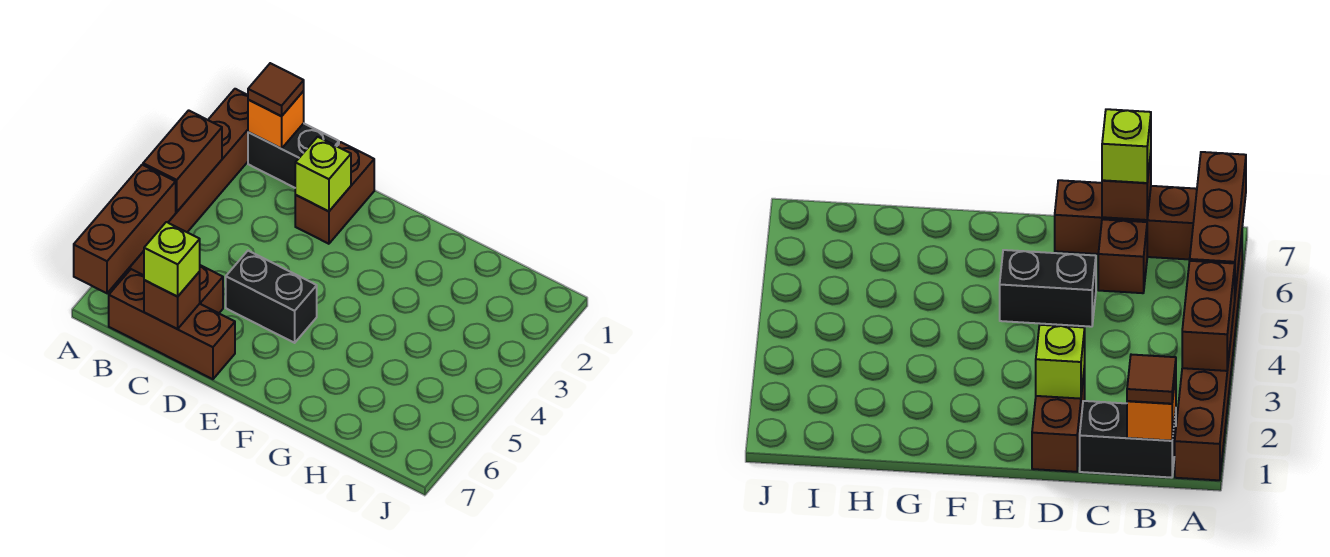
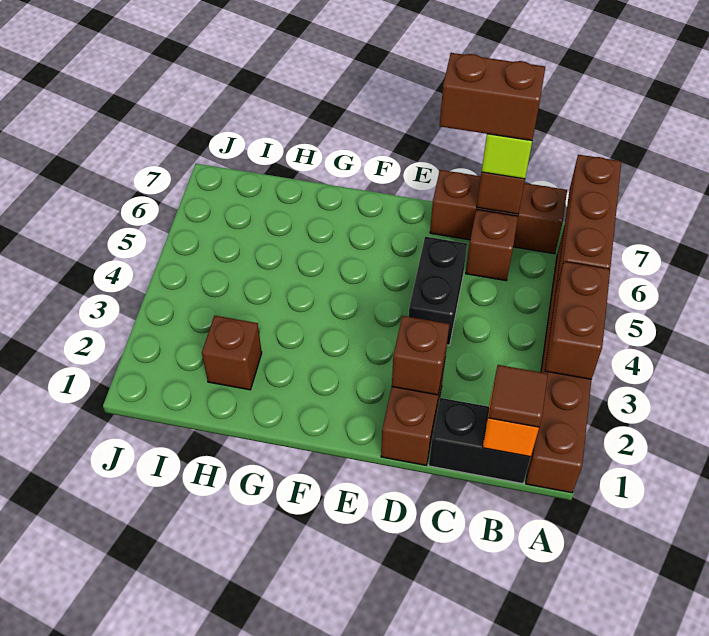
none -> brown 1x2 brick [440,53,545,141]
lime 1x1 brick [295,137,351,211] -> brown 1x1 brick [392,316,450,395]
black 1x2 brick [226,251,317,343] -> black 1x2 brick turned to [409,237,467,345]
none -> brown 1x1 brick [202,316,262,390]

